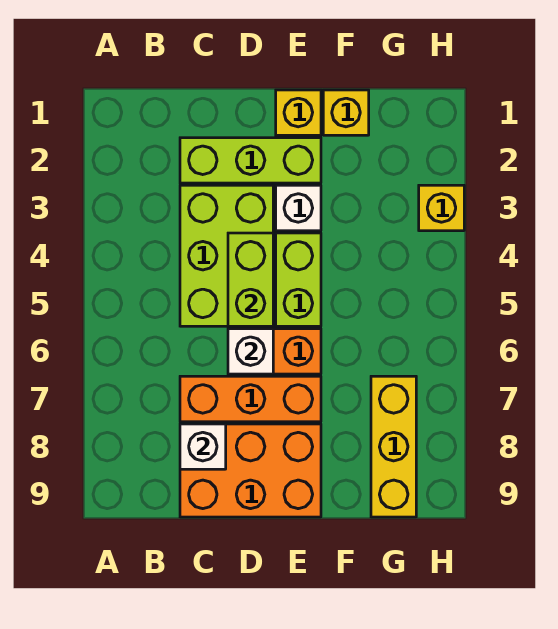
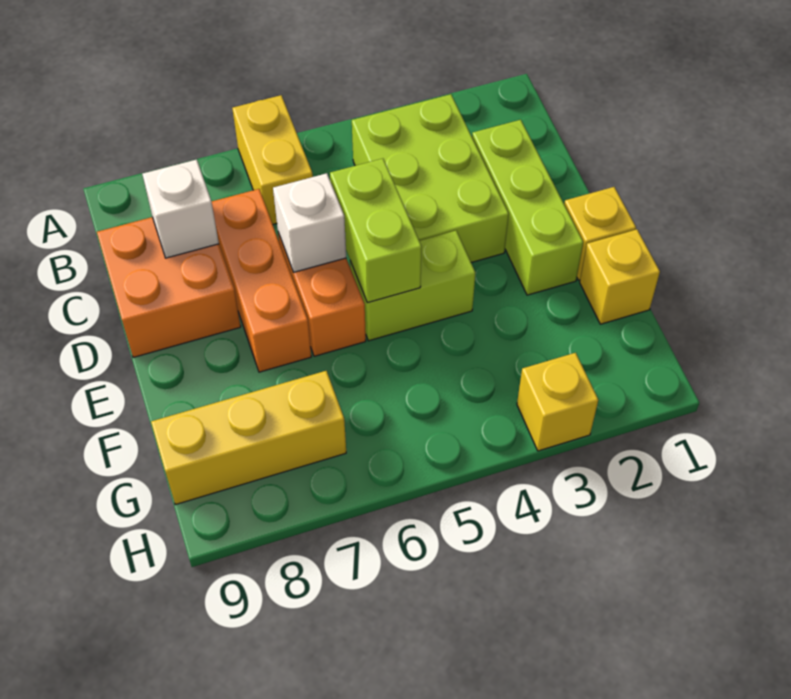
none -> yellow 1x2 brick [232,95,313,224]
lime 2x3 brick [180,185,273,326] -> lime 2x3 brick turned to [352,94,509,262]
orange 2x3 brick [180,424,321,517] -> orange 2x2 brick [97,217,241,357]
lime 1x2 brick [228,233,273,326] -> lime 1x2 brick turned to [330,159,422,303]
white 1x1 brick [276,185,321,231] -> none

